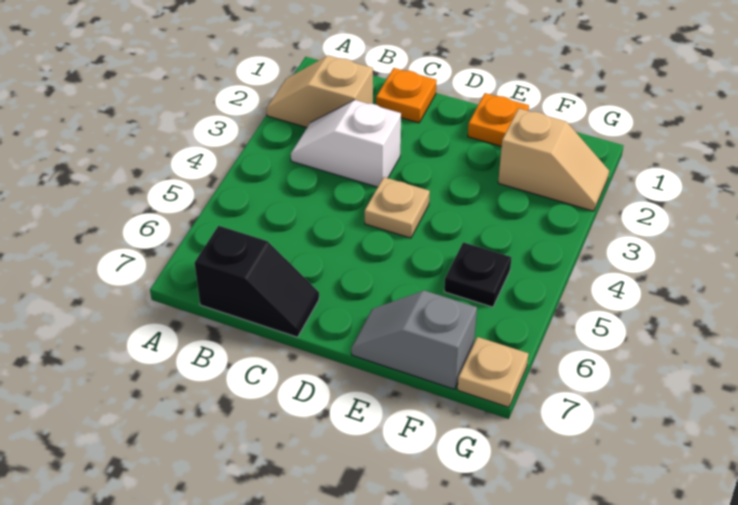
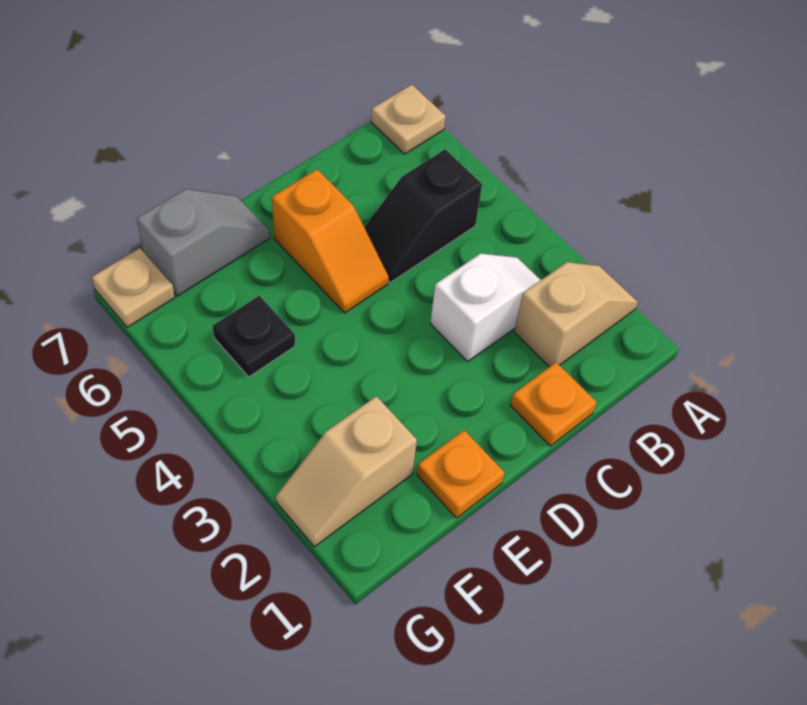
black 1x2 slope [195,226,319,337] -> black 1x2 slope moved to [364,149,482,282]
tan 1x1 plate [365,177,430,238] -> tan 1x1 plate moved to [371,85,446,154]
none -> orange 1x2 slope [272,169,389,313]

